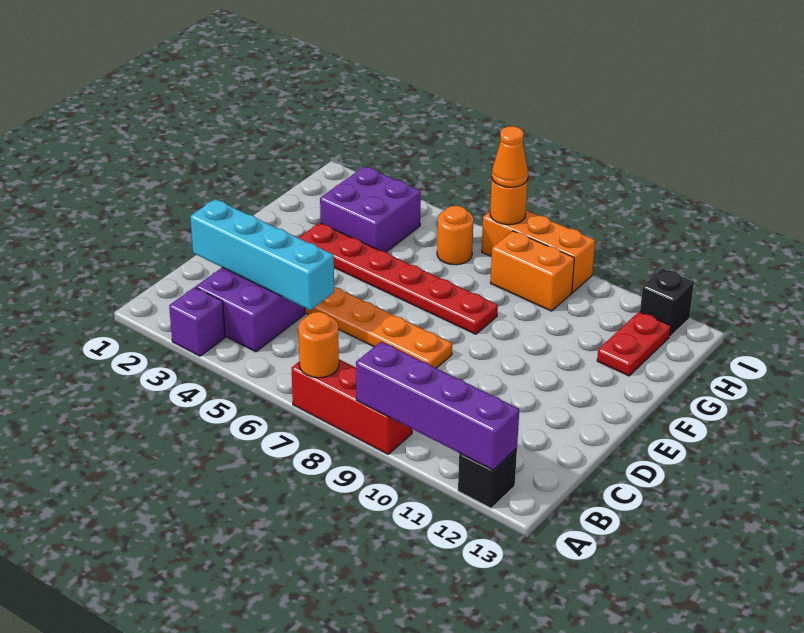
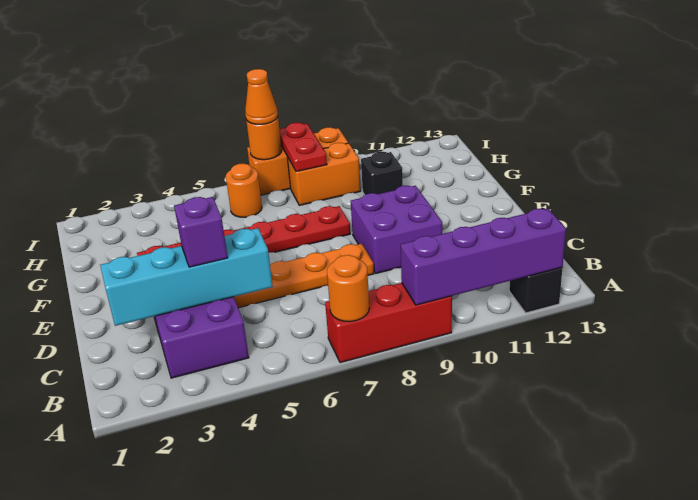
purple 1x1 brick [169,287,225,356] -> purple 1x1 brick moved to [174,197,228,267]
purple 2x2 brick [320,166,421,252] -> purple 2x2 brick moved to [351,186,442,273]
red 1x2 plate [597,312,671,376] -> red 1x2 plate moved to [279,123,327,172]
black 1x1 brick [640,269,694,336] -> black 1x1 brick moved to [361,152,403,195]

